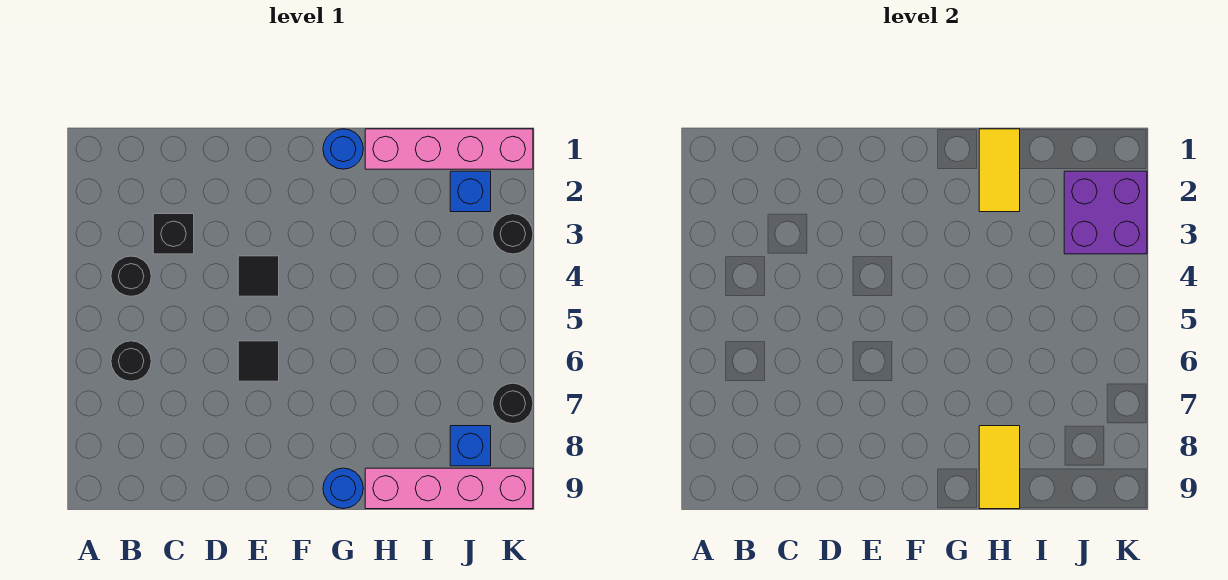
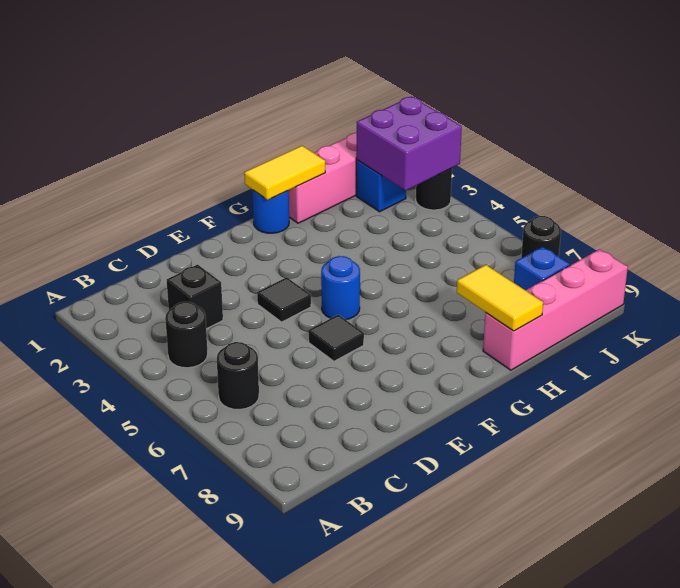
blue 1x1 round brick [323,468,363,509] -> blue 1x1 round brick moved to [321,256,360,320]
yellow 1x2 tile [979,129,1020,212] -> yellow 1x2 tile turned to [244,146,325,200]

